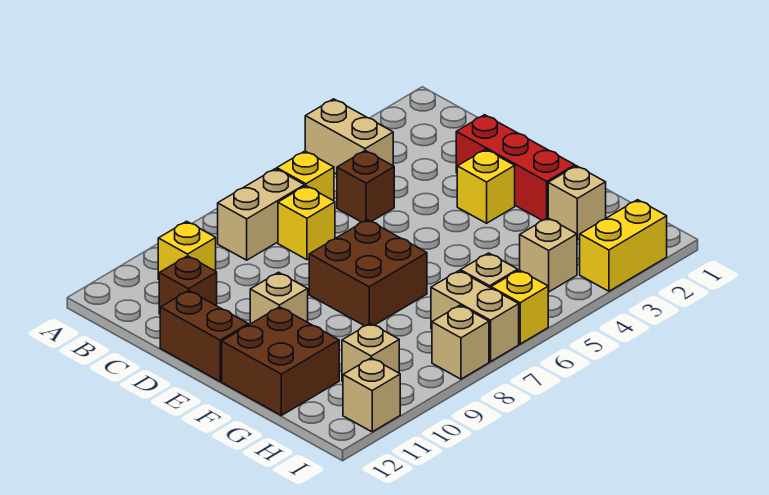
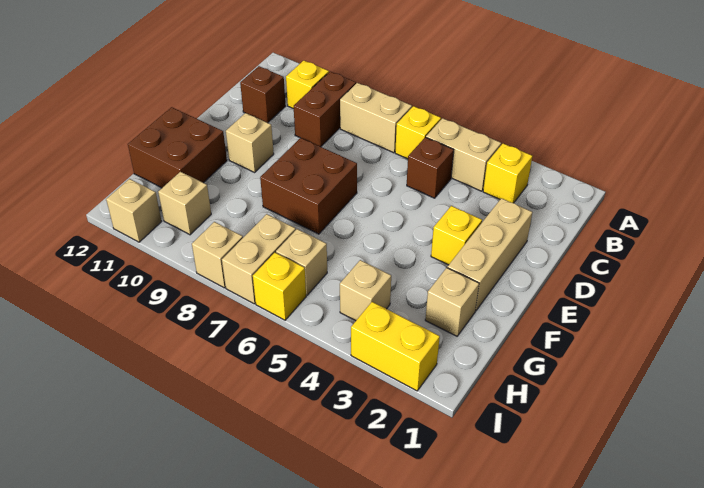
tan 1x2 brick [305,99,393,174] -> tan 1x2 brick turned to [426,118,501,191]
yellow 1x1 brick [278,186,335,260] -> yellow 1x1 brick moved to [483,144,532,203]
red 1x3 brick [456,115,575,221] -> tan 1x3 brick [447,198,532,311]
brown 1x2 brick [160,290,248,381] -> brown 1x2 brick moved to [294,72,356,147]

